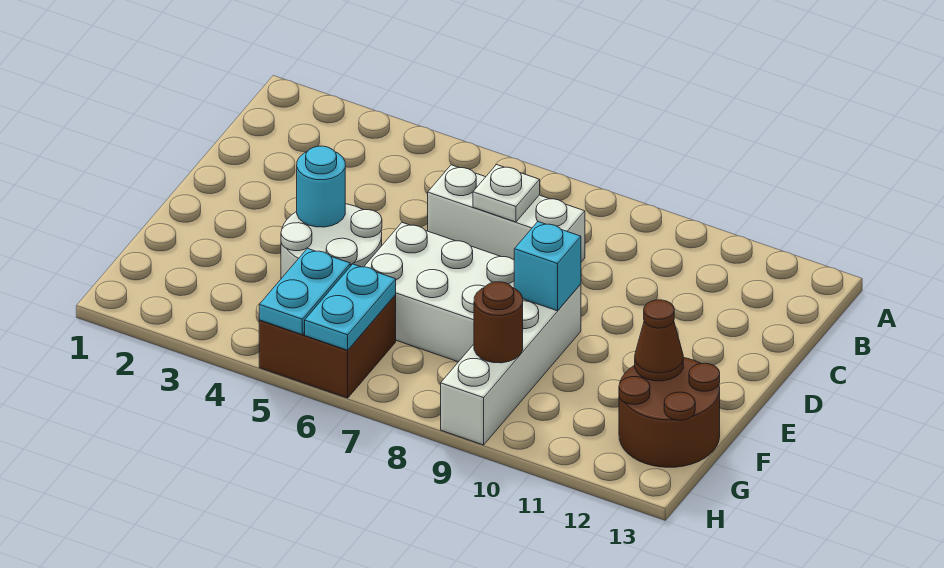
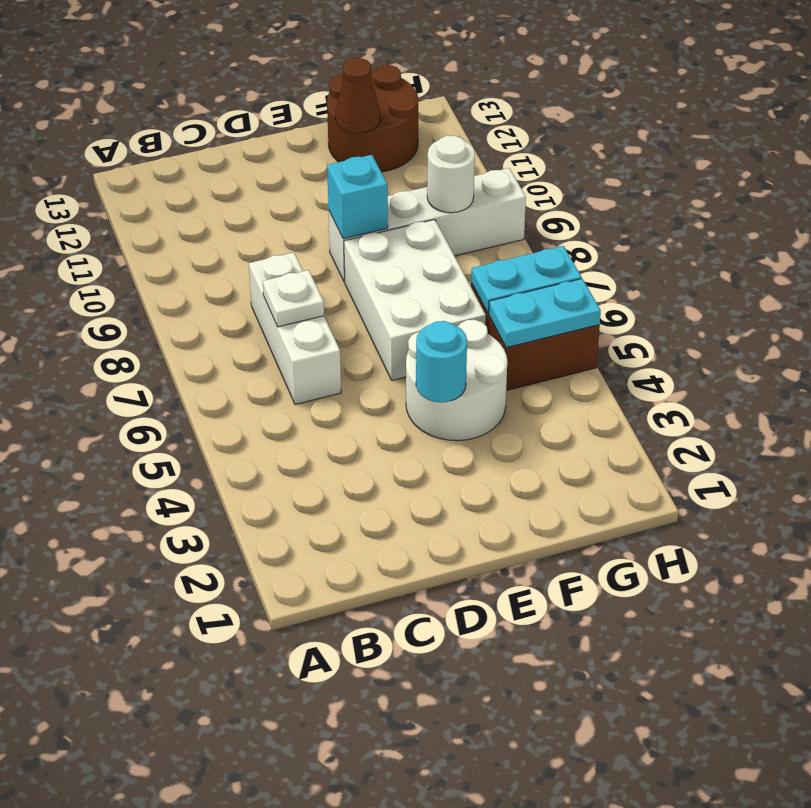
brown 1x1 round brick [474,282,523,363] -> white 1x1 round brick [427,135,475,213]

